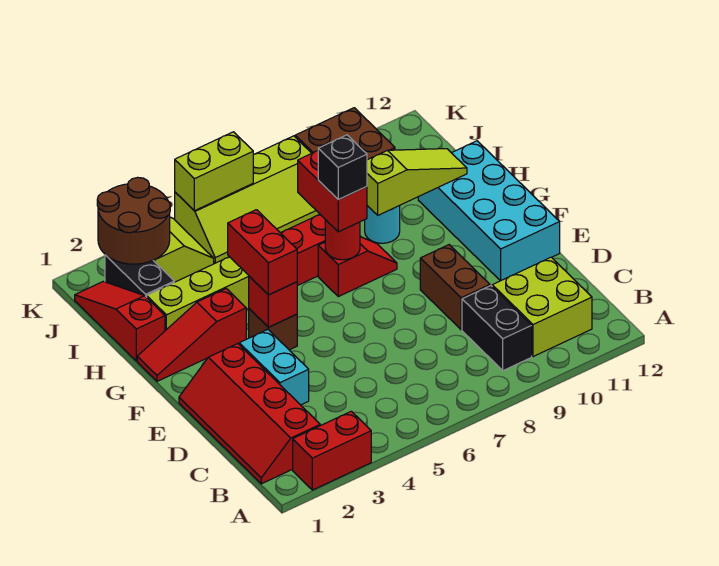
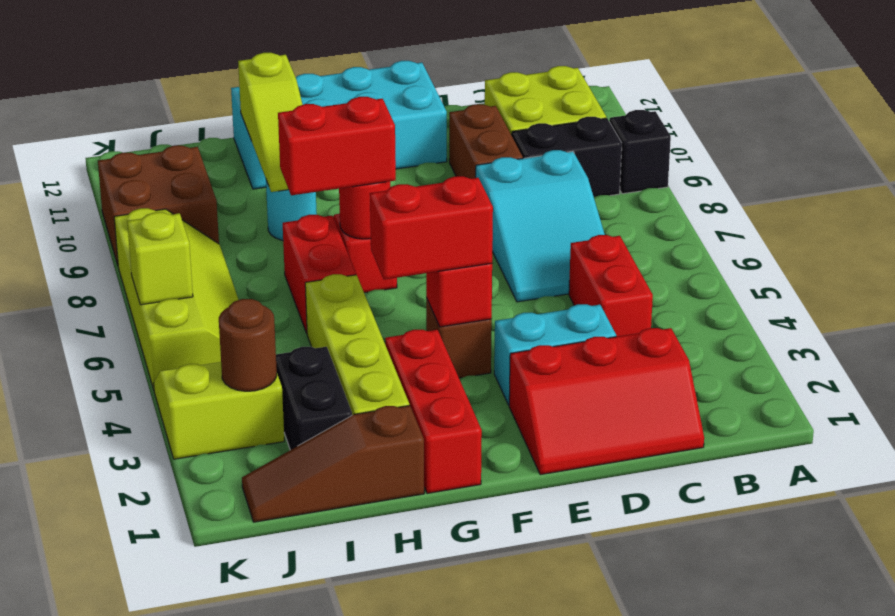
red 1x2 brick [293,411,371,490] -> red 1x2 brick moved to [569,235,653,337]
red 2x4 slope [179,344,320,484] -> red 2x3 slope [509,328,704,475]
none -> cyan 2x3 slope [476,150,605,302]
brown 1x2 brick [420,245,490,330] -> brown 1x2 brick turned to [449,104,523,179]
red 1x3 slope [137,289,246,381] -> red 1x3 brick [385,330,482,493]
black 1x1 brick [318,135,367,200] -> black 1x1 brick moved to [609,110,671,194]
red 1x3 slope [75,281,165,361] -> brown 1x3 slope [242,405,424,522]
lime 1x3 slope [367,149,467,215] -> lime 1x3 slope turned to [238,53,303,192]
black 1x2 brick [105,255,174,298] -> black 1x2 brick turned to [276,347,352,450]
brown 2x2 round brick [97,177,170,264] -> brown 1x1 round brick [219,299,277,391]
lime 1x2 brick [175,132,253,211] -> lime 1x1 brick [127,212,193,305]

